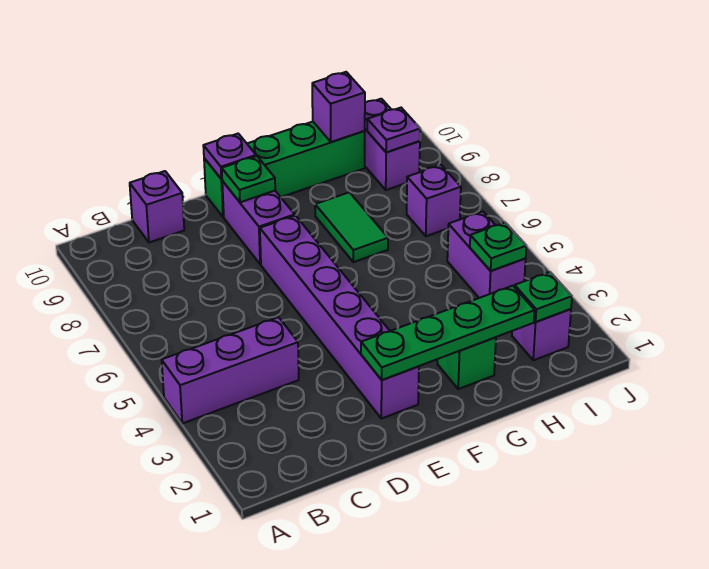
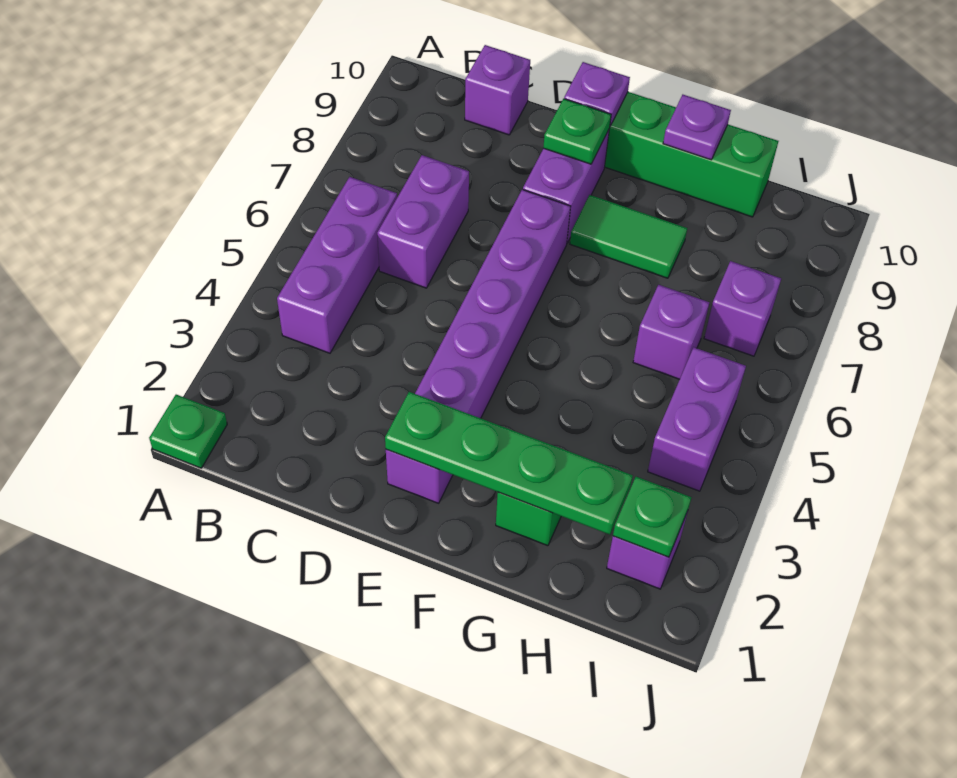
purple 1x3 brick [162,317,299,423] -> purple 1x3 brick turned to [277,177,397,353]
green 1x2 tile [315,192,388,262] -> green 1x2 tile turned to [570,195,687,278]
purple 1x1 brick [312,72,365,142] -> purple 1x1 brick moved to [633,285,709,379]
green 1x1 plate [470,223,526,271] -> green 1x1 plate moved to [149,395,227,468]
purple 1x2 brick [365,99,420,190] -> purple 1x2 brick moved to [377,155,469,288]
purple 1x1 plate [367,108,420,152] -> purple 1x1 plate moved to [663,95,731,160]

